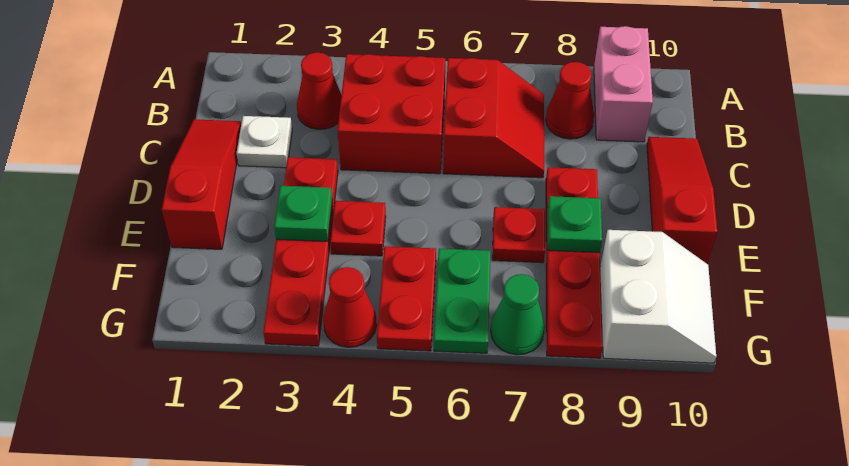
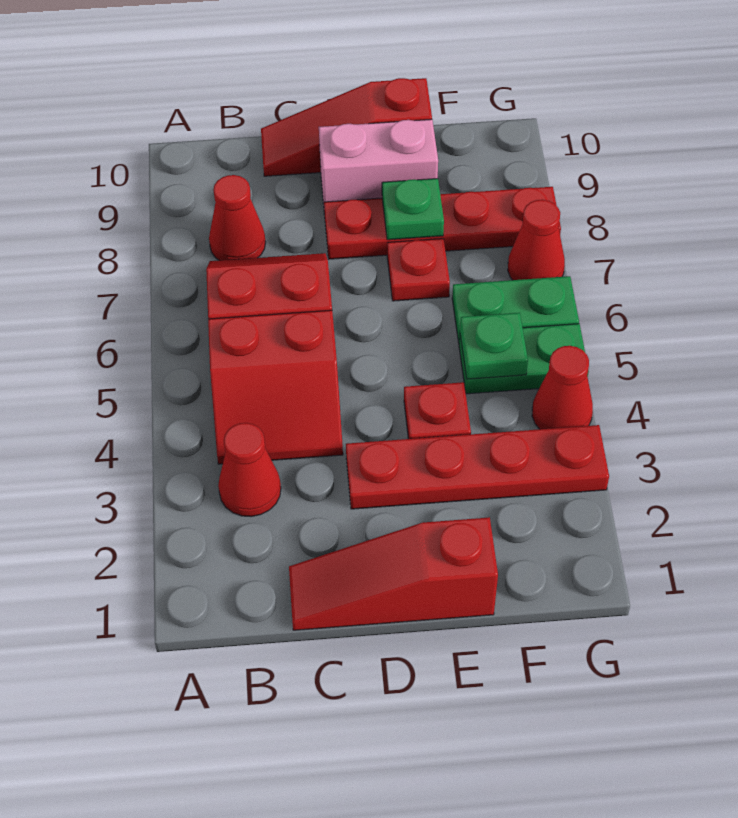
pink 1x2 brick [594,26,653,142] -> pink 1x2 brick moved to [319,119,438,215]
red 2x2 brick [338,54,445,174] -> red 2x2 slope [208,310,343,464]
white 1x1 plate [237,116,292,168] -> none
green 1x1 plate [274,186,332,241] -> green 1x1 plate moved to [460,313,528,379]
red 1x2 plate [377,246,436,351] -> green 1x2 plate [459,324,589,394]
white 2x2 slope [600,230,716,363] -> none
green 1x1 cone [491,274,545,355] -> red 1x1 cone [508,200,565,280]

